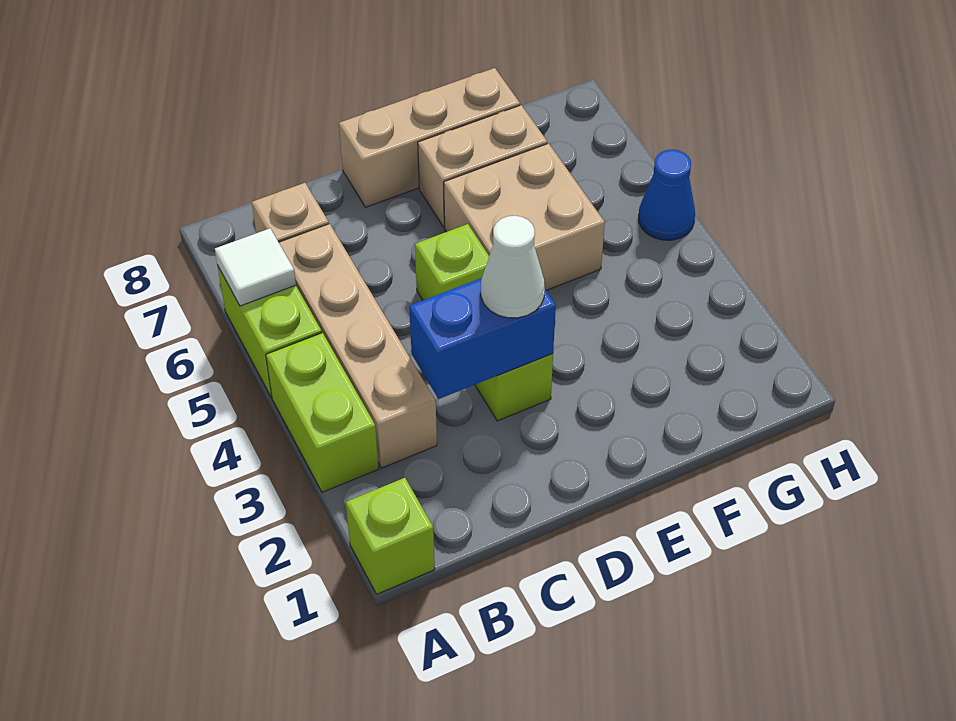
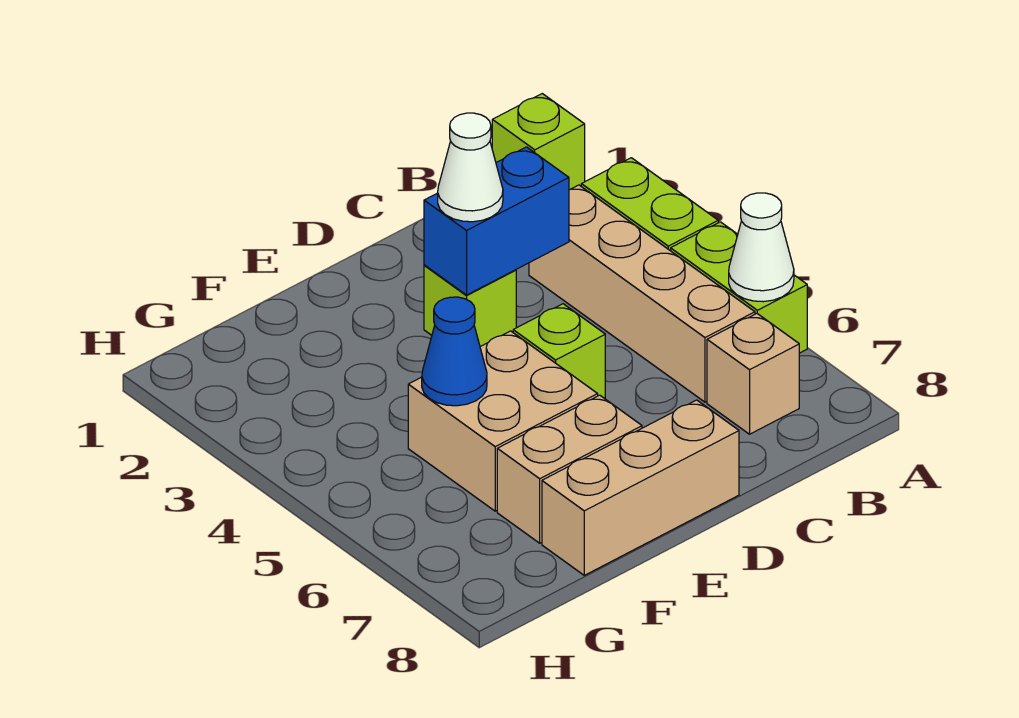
white 1x1 tile [215,228,296,306] -> white 1x1 cone [729,193,794,302]
blue 1x1 cone [639,150,695,240] -> blue 1x1 cone moved to [422,297,487,406]

